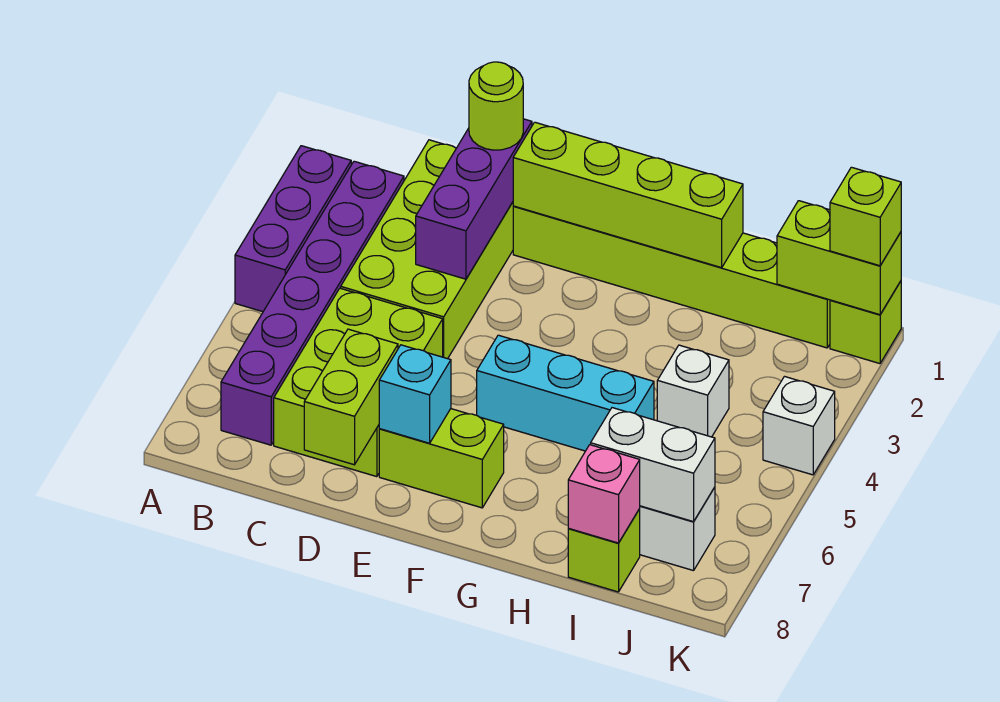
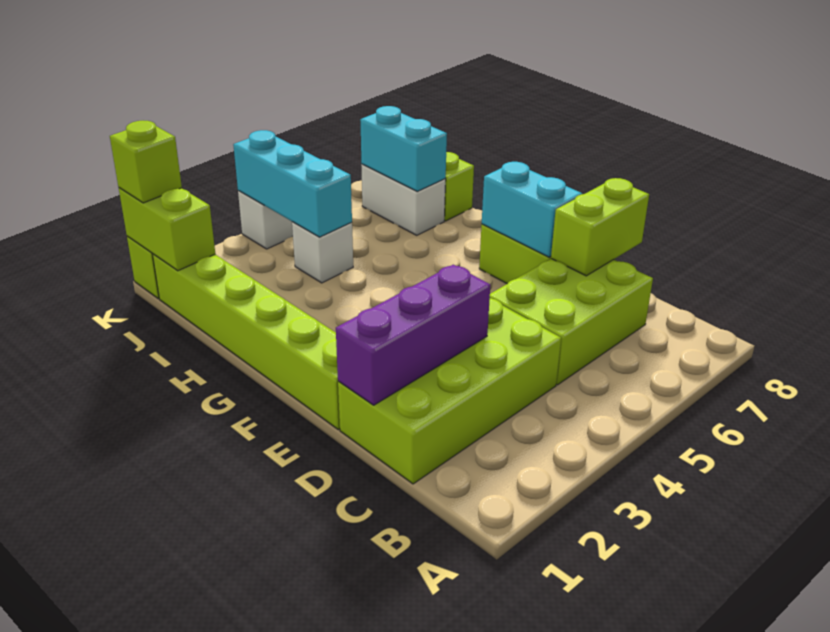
purple 1x3 brick [235,146,352,312] -> none
purple 1x6 brick [221,161,404,445] -> none
lime 1x1 round brick [469,62,523,150] -> none
lime 1x4 brick [513,122,743,268] -> none
cyan 1x1 brick [379,345,451,443] -> cyan 1x2 brick [482,162,582,257]
cyan 1x3 brick [477,335,654,451] -> cyan 1x3 brick moved to [233,130,352,237]
white 1x2 brick [591,408,715,522] -> cyan 1x2 brick [360,106,447,191]
pink 1x1 brick [568,445,640,543] -> none

